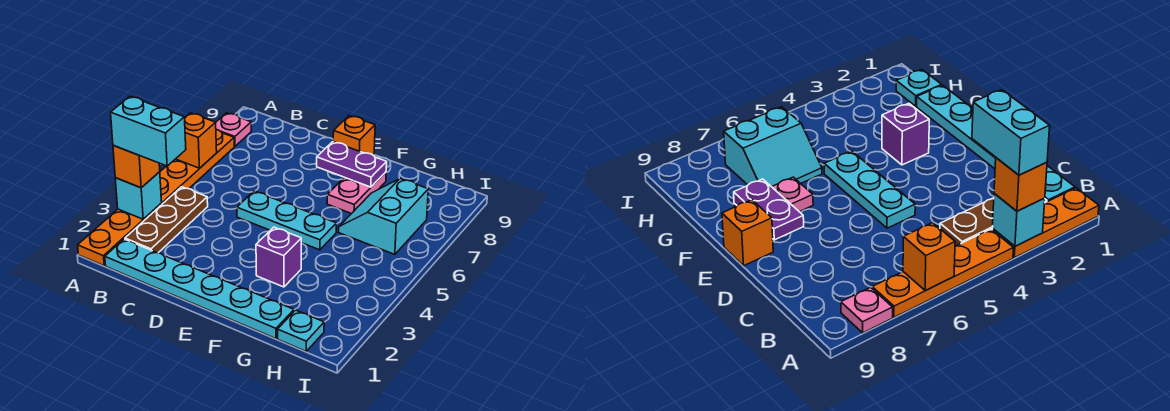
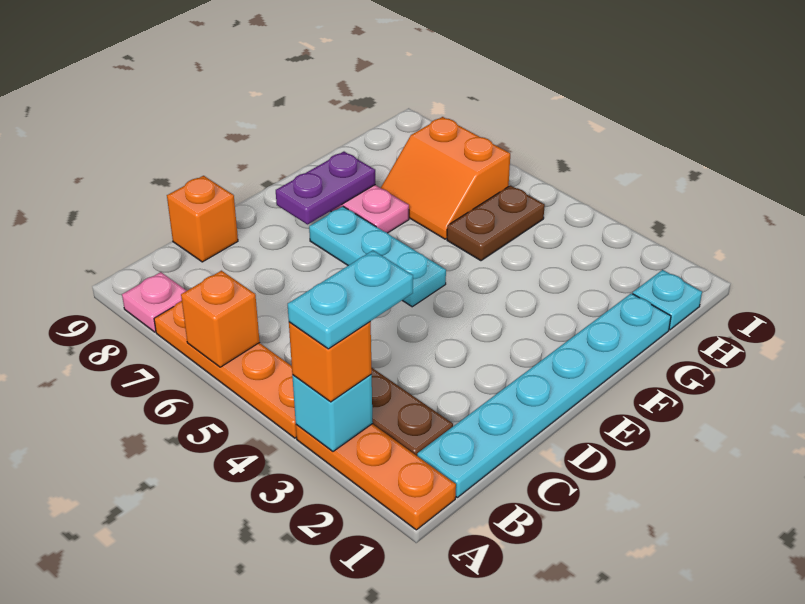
cyan 1x2 brick [111,97,186,166] -> cyan 1x2 plate [288,250,413,349]
cyan 1x3 plate [237,191,336,250] -> cyan 1x3 plate turned to [309,206,446,307]
orange 1x1 brick [333,116,375,156] -> orange 1x1 brick moved to [167,176,238,262]
purple 1x1 brick [256,227,301,287] -> none
none -> brown 1x2 plate [447,185,545,261]
cyan 2x2 slope [339,179,428,254] -> orange 2x2 slope [381,117,510,239]

